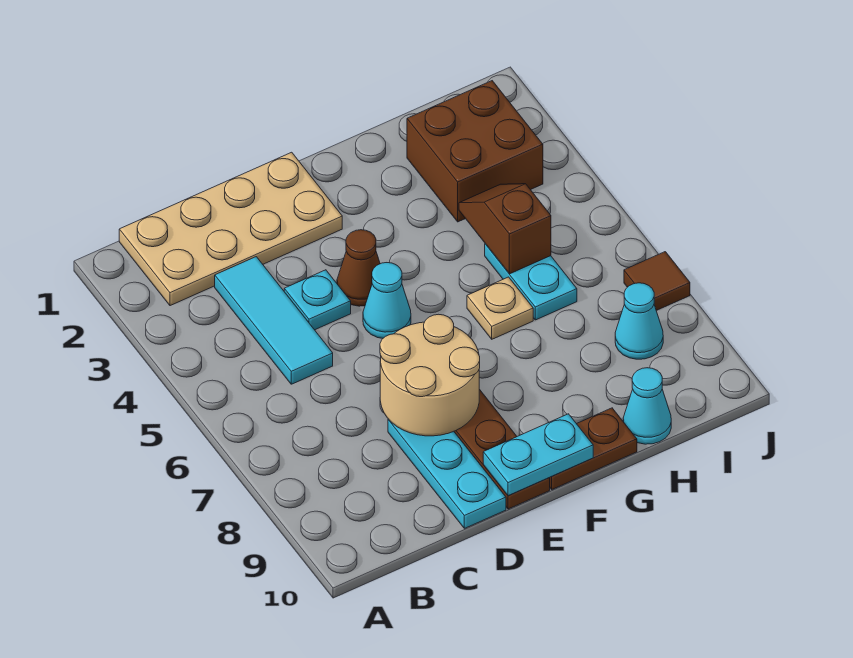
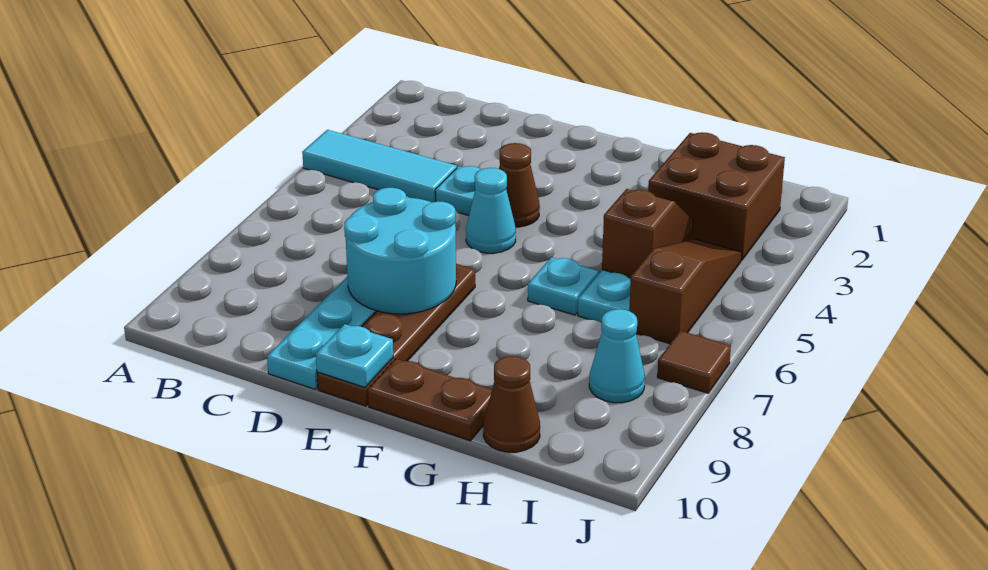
tan 2x4 plate [119,152,342,306] -> none
cyan 1x3 tile [215,257,333,384] -> cyan 1x3 tile turned to [302,130,457,202]
tan 2x2 round brick [380,314,480,436] -> cyan 2x2 round brick [344,188,456,314]
cyan 1x2 plate [483,414,593,496] -> cyan 1x1 plate [316,324,393,387]
tan 1x1 plate [467,277,533,339] -> cyan 1x1 plate [528,257,598,315]
cyan 1x1 cone [623,368,671,444] -> brown 1x1 cone [483,356,540,452]
none -> brown 1x3 slope [629,239,742,344]

